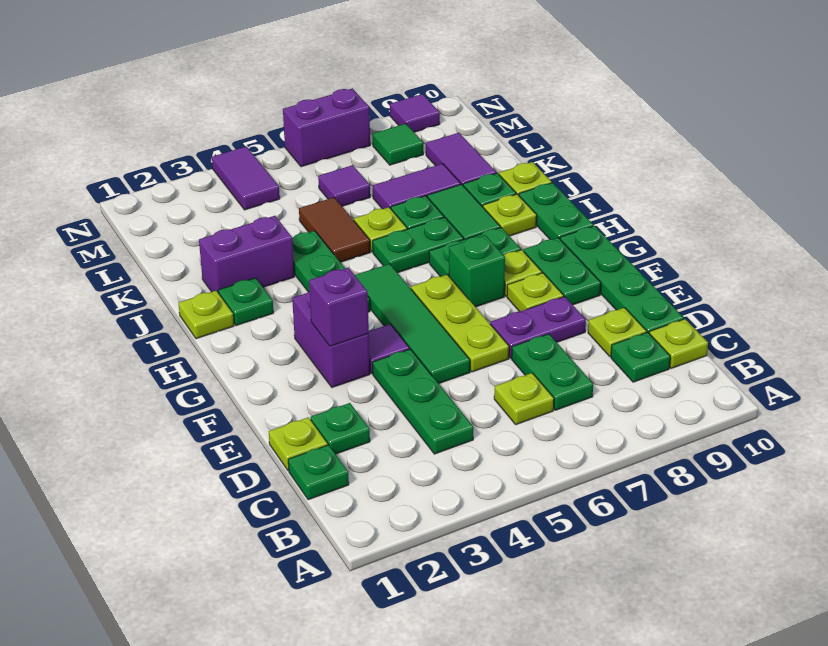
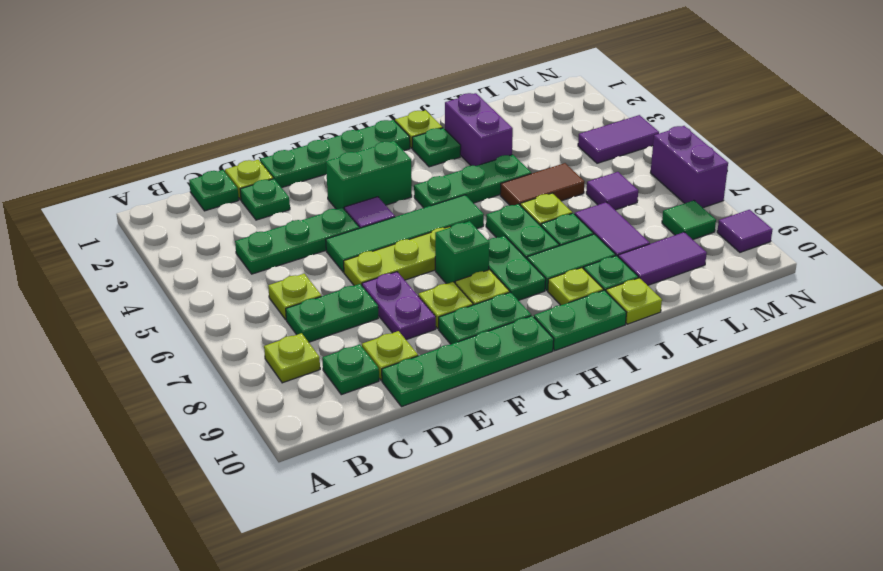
lime 1x1 plate [649,319,708,368] -> lime 1x1 plate moved to [264,333,320,383]
none -> green 1x4 plate [260,120,410,188]
purple 1x2 brick [292,291,370,388] -> green 1x2 brick [326,141,412,209]
purple 1x1 brick [309,268,369,346] -> none

